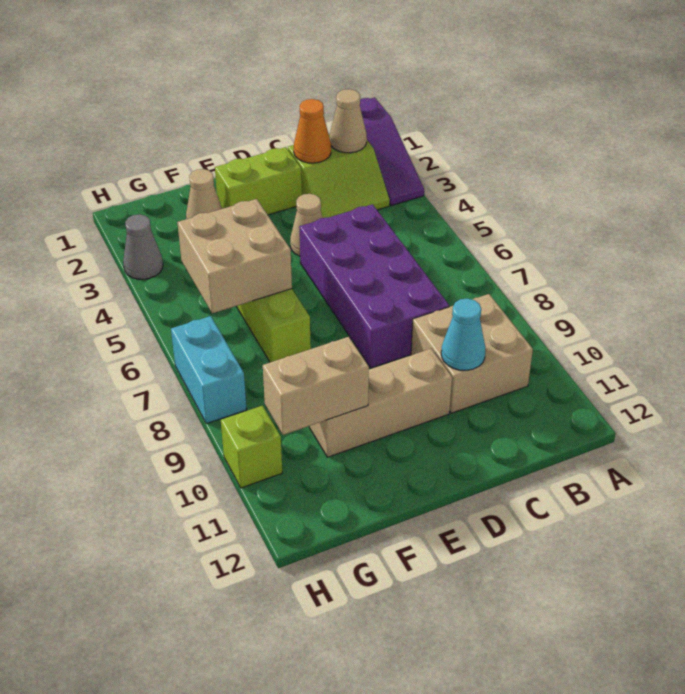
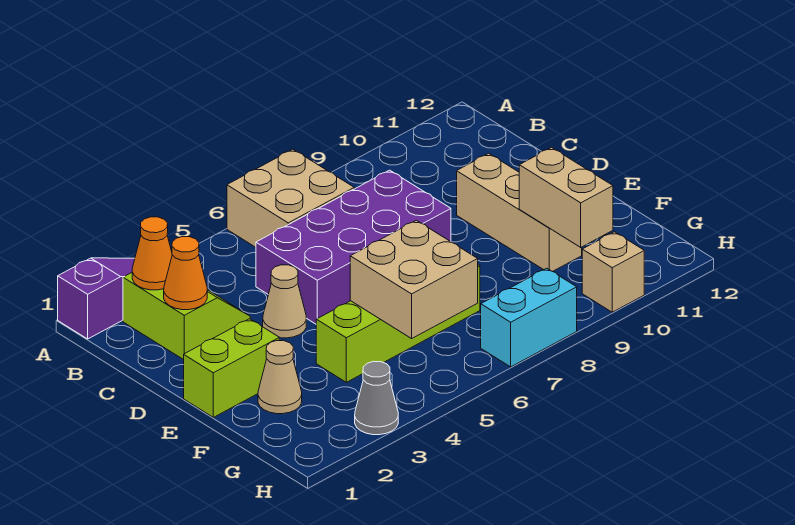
tan 1x1 cone [330,89,367,153] -> orange 1x1 cone [132,217,172,290]
tan 2x2 brick [411,294,533,413] -> tan 2x2 brick moved to [227,149,354,247]
cyan 1x1 cone [441,298,485,370] -> none
lime 1x2 brick [215,147,302,215] -> lime 1x2 brick turned to [184,319,279,417]
lime 1x1 brick [221,406,282,488] -> tan 1x1 brick [582,232,644,312]

